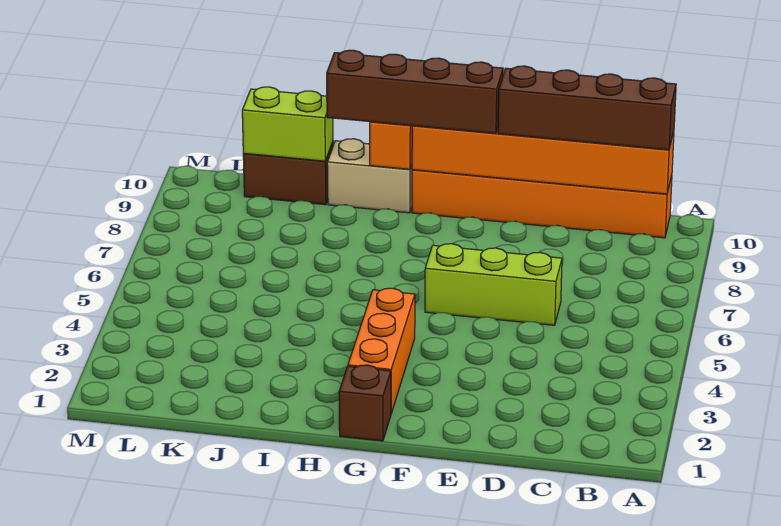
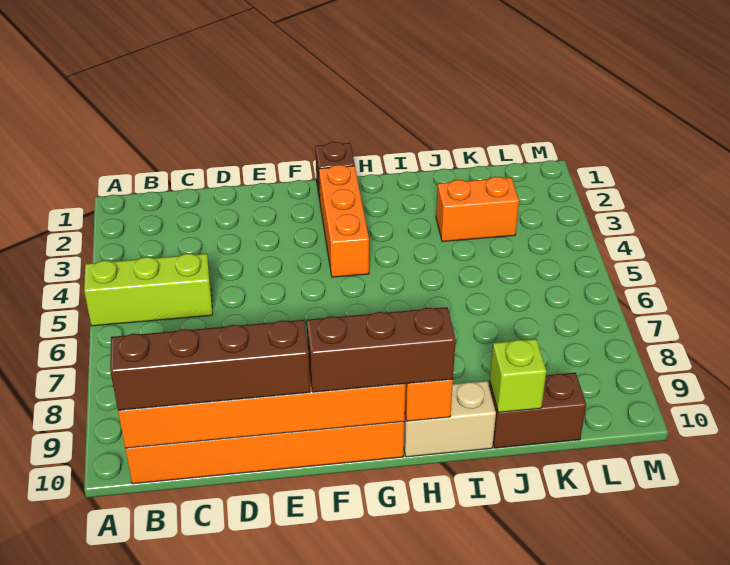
lime 1x3 brick [425,244,562,325] -> lime 1x3 brick moved to [84,254,213,326]
brown 1x4 brick [327,50,503,133] -> brown 1x3 brick [307,307,456,392]
none -> orange 1x2 brick [436,177,519,242]
lime 1x2 brick [242,87,333,161] -> lime 1x1 brick [490,339,546,412]

